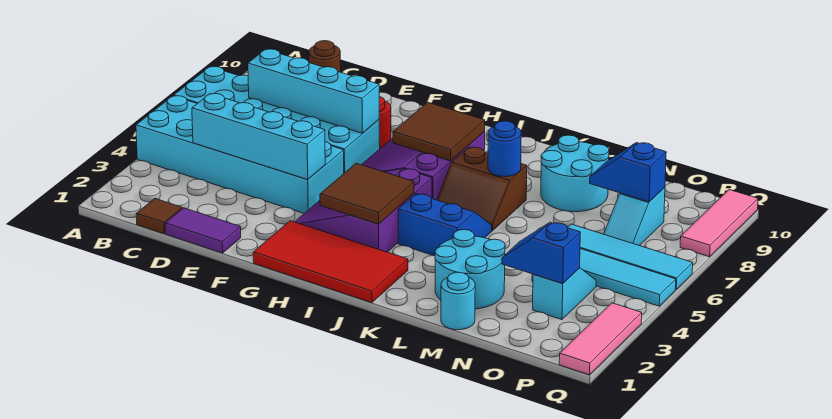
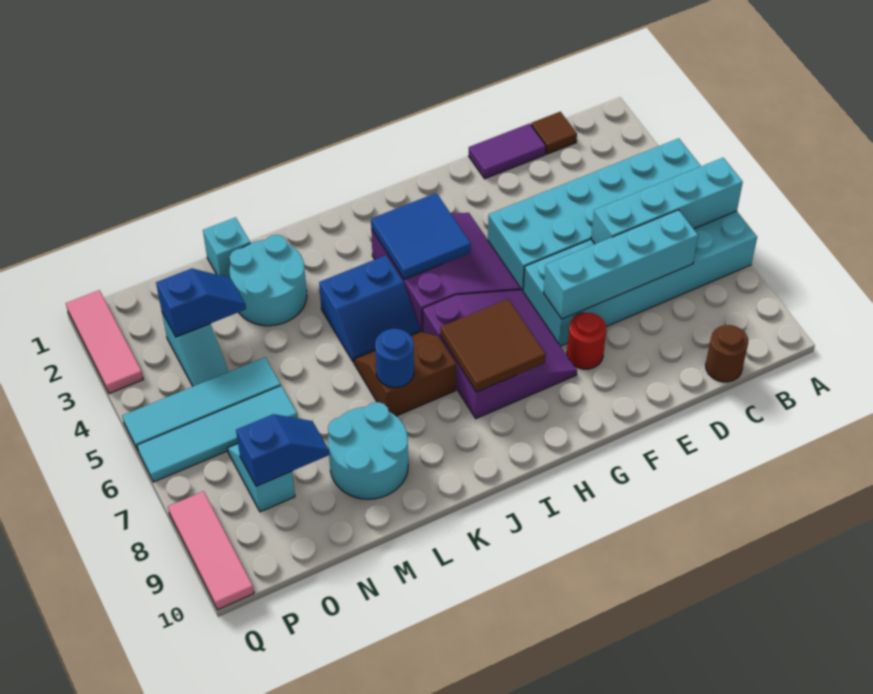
cyan 1x4 brick [192,94,325,180] -> cyan 1x4 brick moved to [591,158,743,244]
red 2x4 tile [253,221,408,303] -> none
brown 2x2 tile [320,163,414,224] -> blue 2x2 tile [371,193,471,279]
cyan 1x1 round brick [441,272,475,330] -> cyan 1x1 brick [203,218,250,278]

